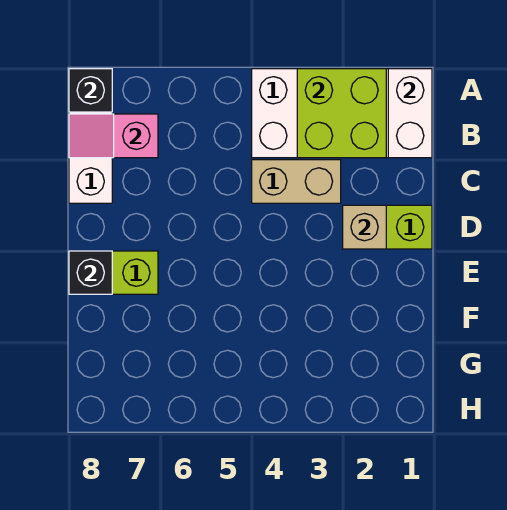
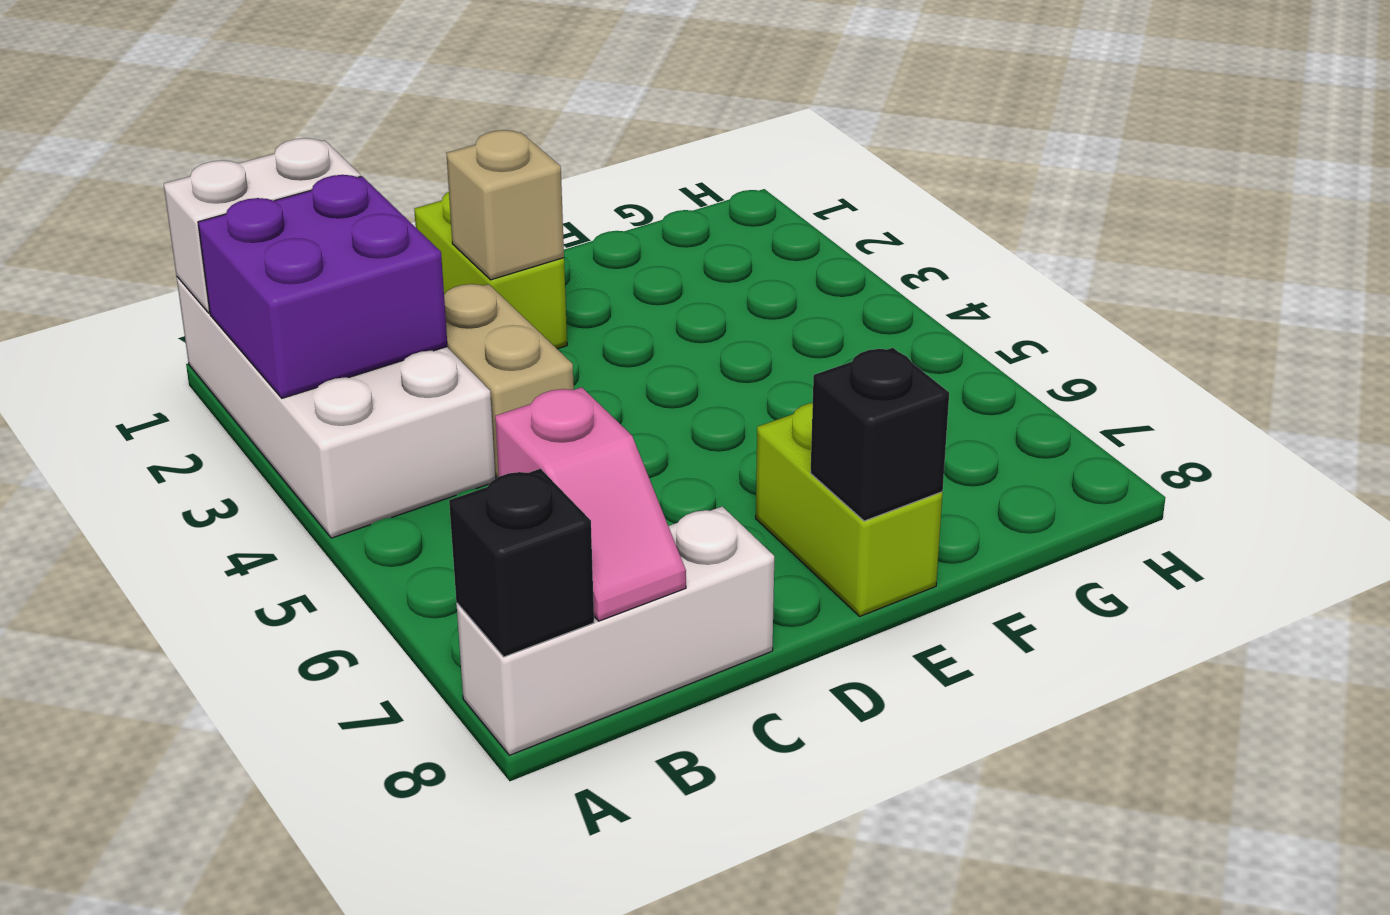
lime 2x2 brick [297,69,386,158] -> purple 2x2 brick [198,175,448,398]

